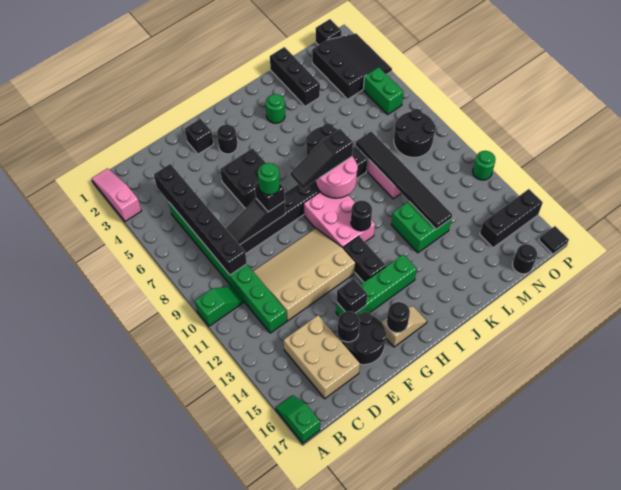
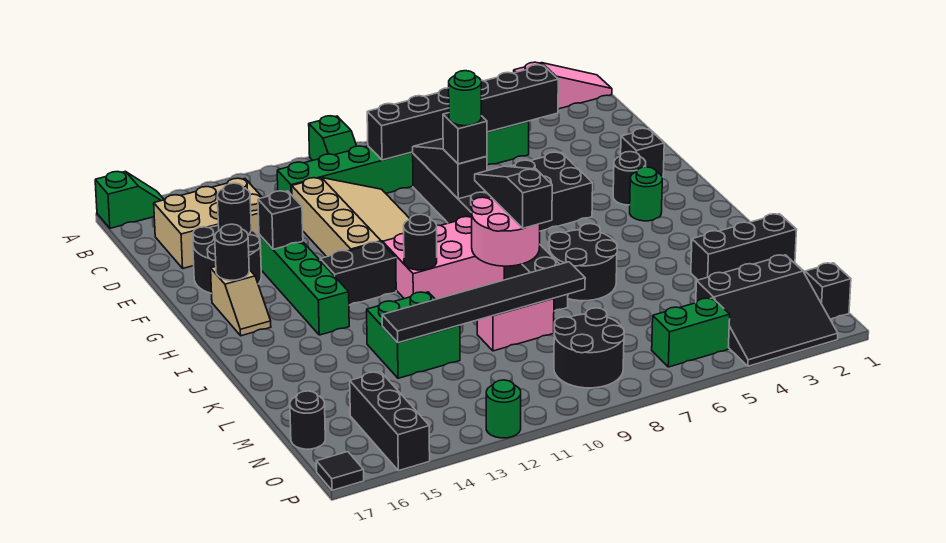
green 1x1 round brick [266,94,285,123] -> green 1x1 round brick moved to [630,167,662,221]

